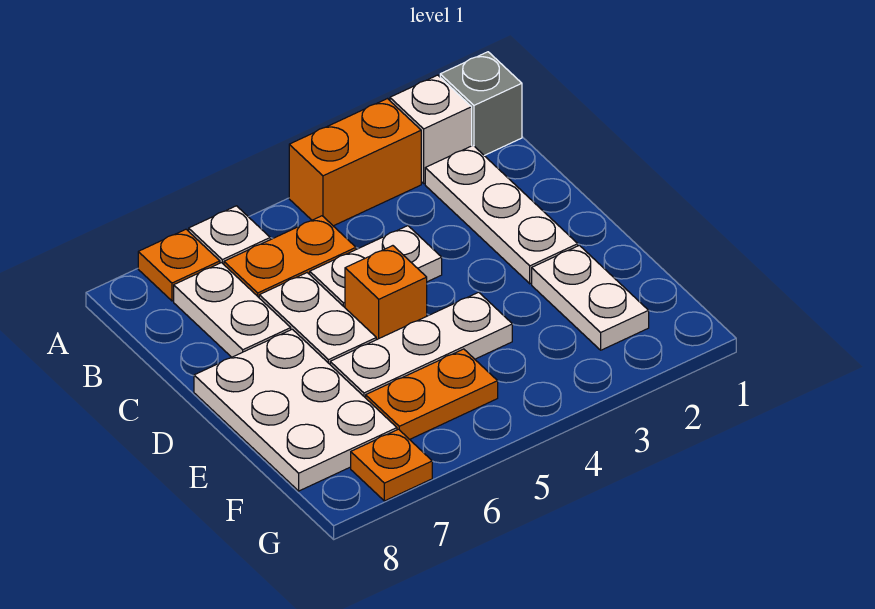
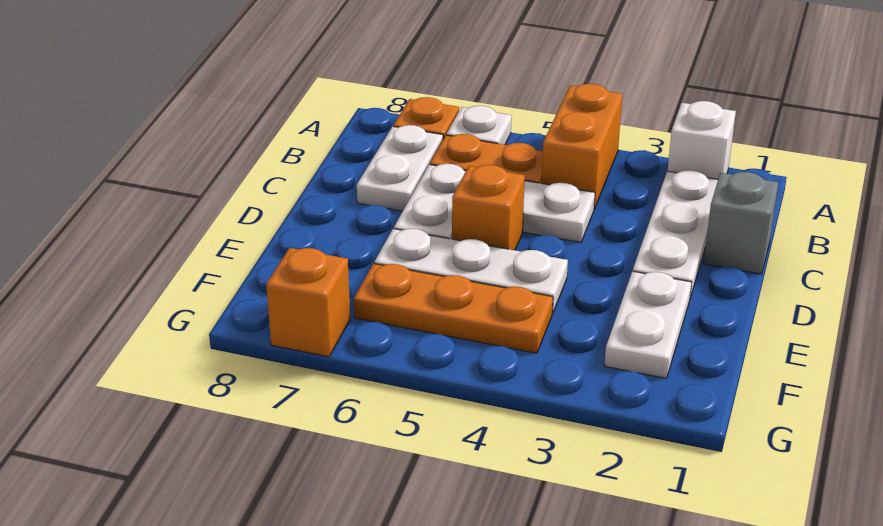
grey 1x1 brick [440,52,522,155] -> grey 1x1 brick moved to [704,172,779,274]
orange 1x2 brick [289,99,421,226] -> orange 1x2 brick turned to [541,84,622,209]
white 2x3 plate [194,329,397,491] -> none
orange 1x2 plate [366,349,498,439] -> orange 1x3 plate [354,264,553,353]
orange 1x1 plate [351,429,432,501] -> orange 1x1 brick [266,248,350,357]

